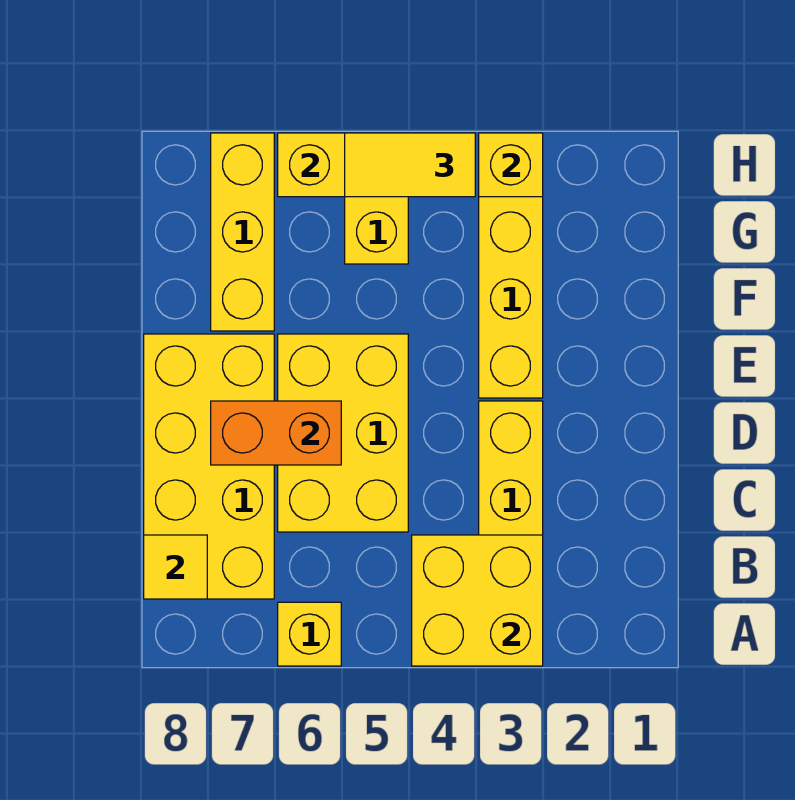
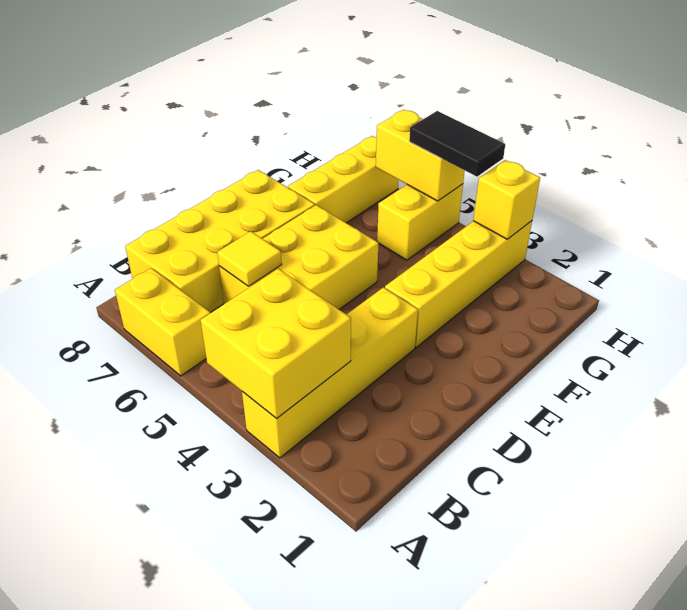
yellow 1x1 brick [278,602,341,666] -> yellow 1x2 brick [115,268,210,376]
yellow 1x1 tile [144,535,207,599] -> yellow 1x1 tile moved to [217,231,282,286]
orange 1x2 brick [211,401,341,465] -> none
yellow 1x2 tile [345,133,475,197] -> black 1x2 tile [409,111,505,177]

